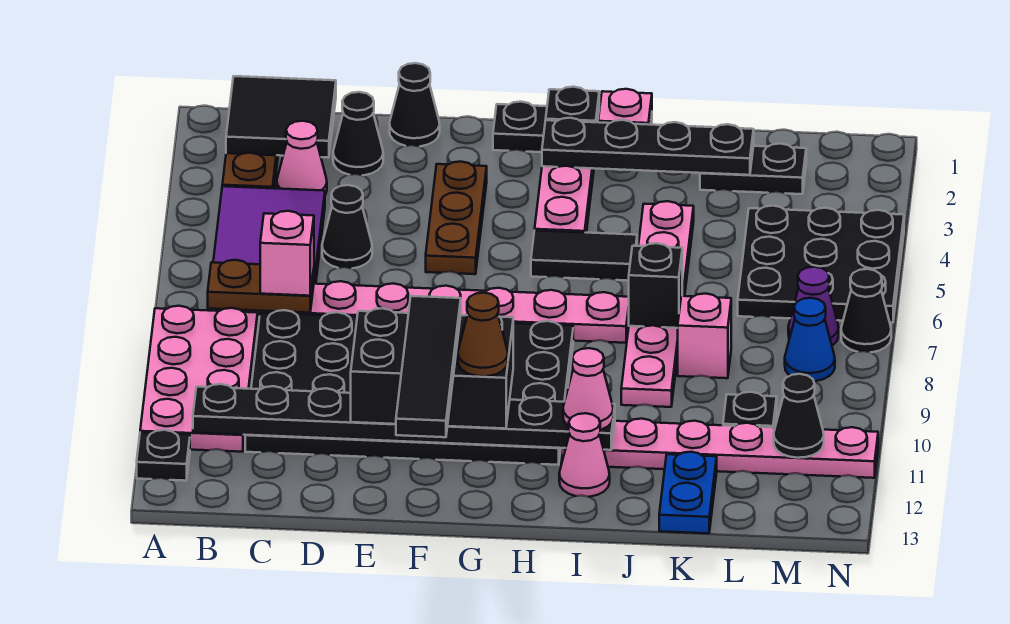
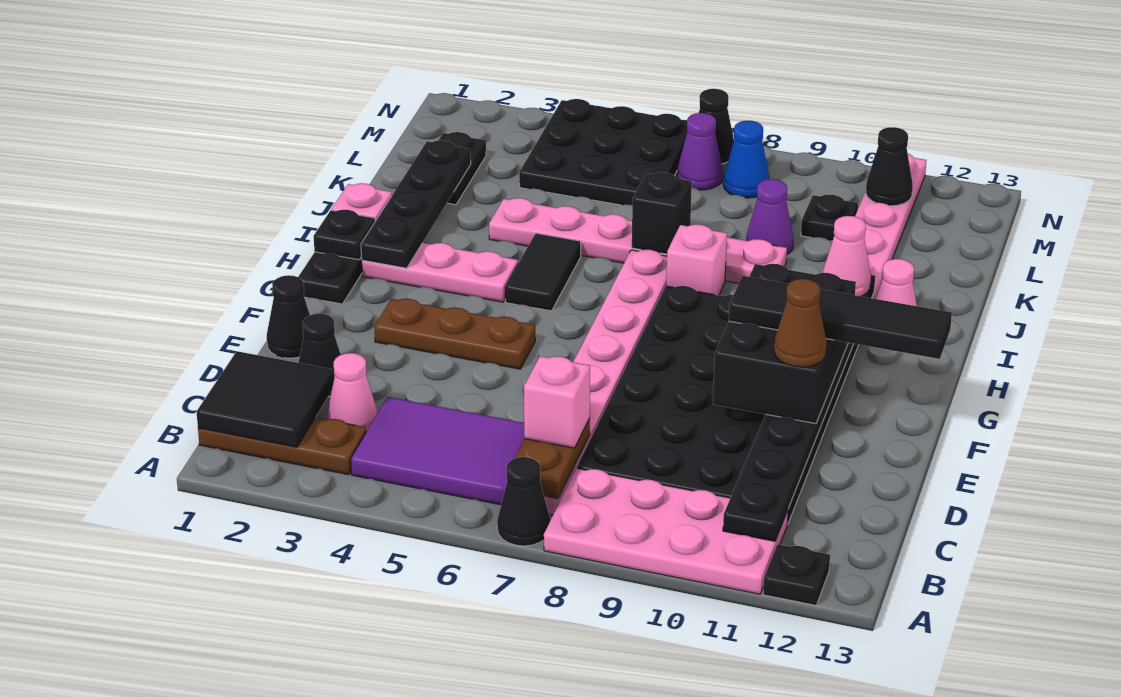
black 1x1 cone [322,185,372,269] -> black 1x1 cone moved to [497,457,550,546]
brown 1x1 cone [458,293,508,376] -> brown 1x1 cone moved to [774,279,827,367]
pink 1x1 brick [678,294,731,378] -> pink 1x1 brick moved to [666,224,727,295]
none -> purple 1x1 cone [746,179,793,254]
blue 1x2 plate [659,452,717,533] -> none

